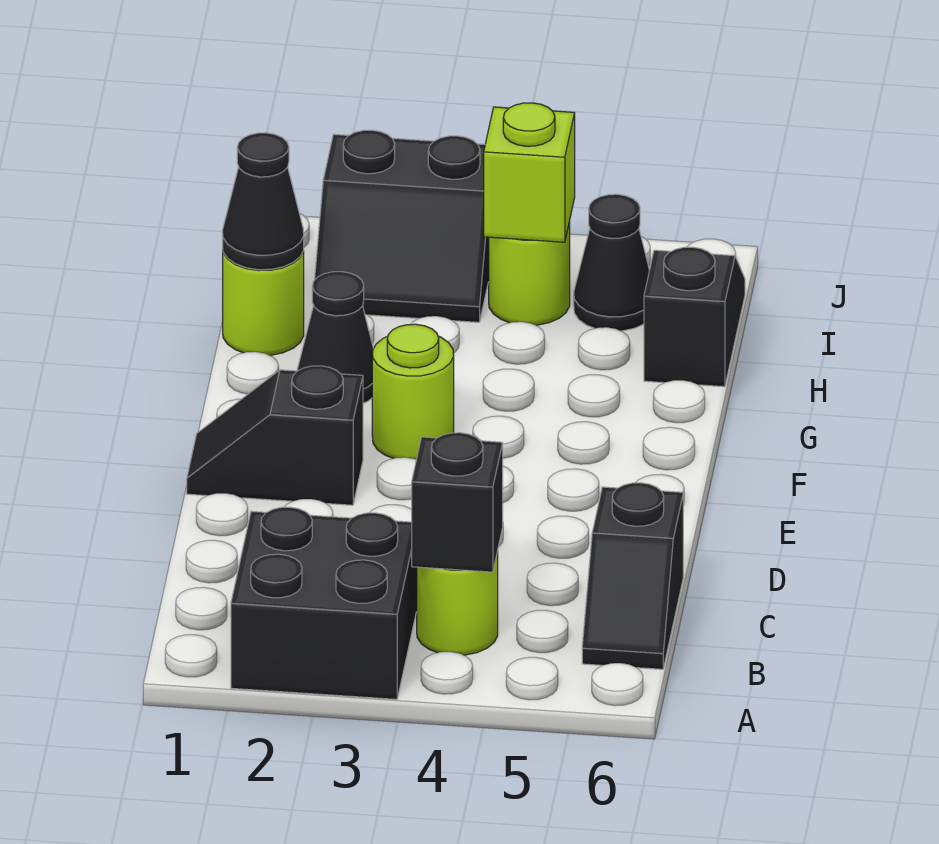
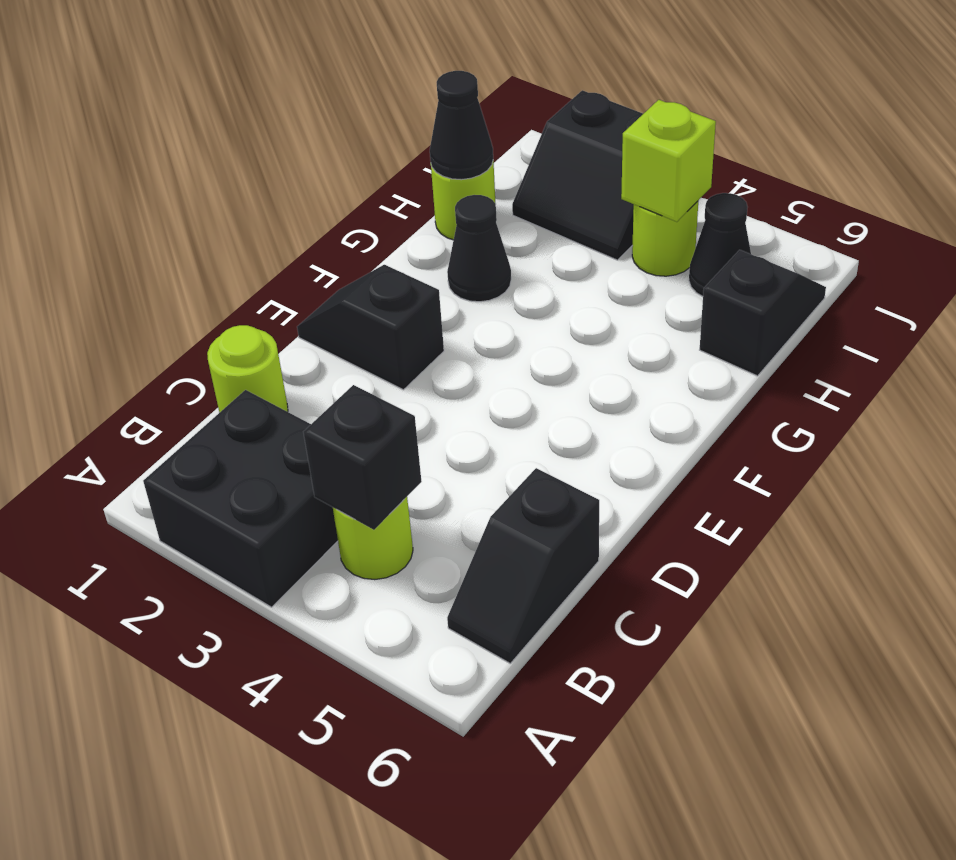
lime 1x1 round brick [372,324,454,460] -> lime 1x1 round brick moved to [207,325,288,413]

